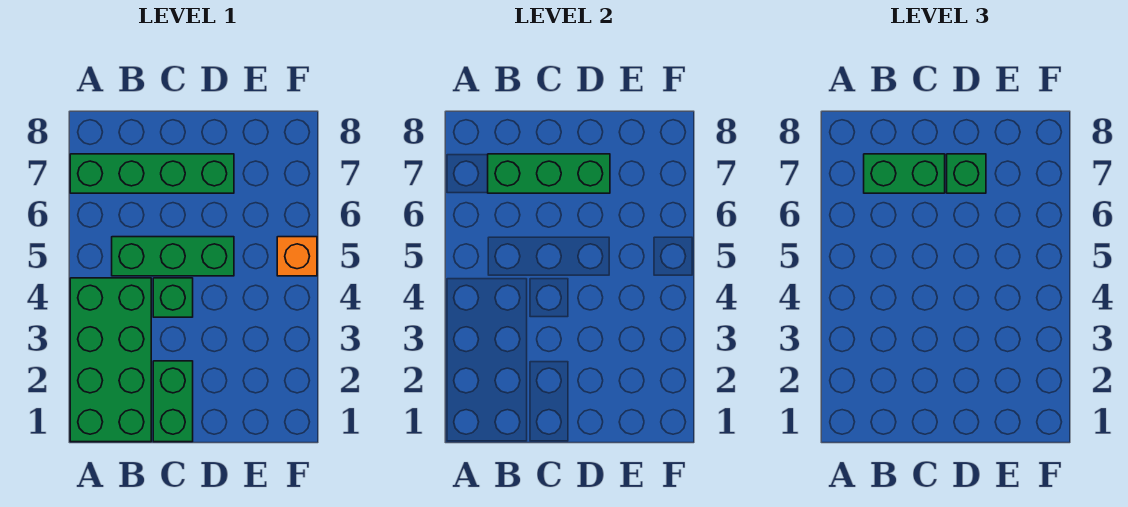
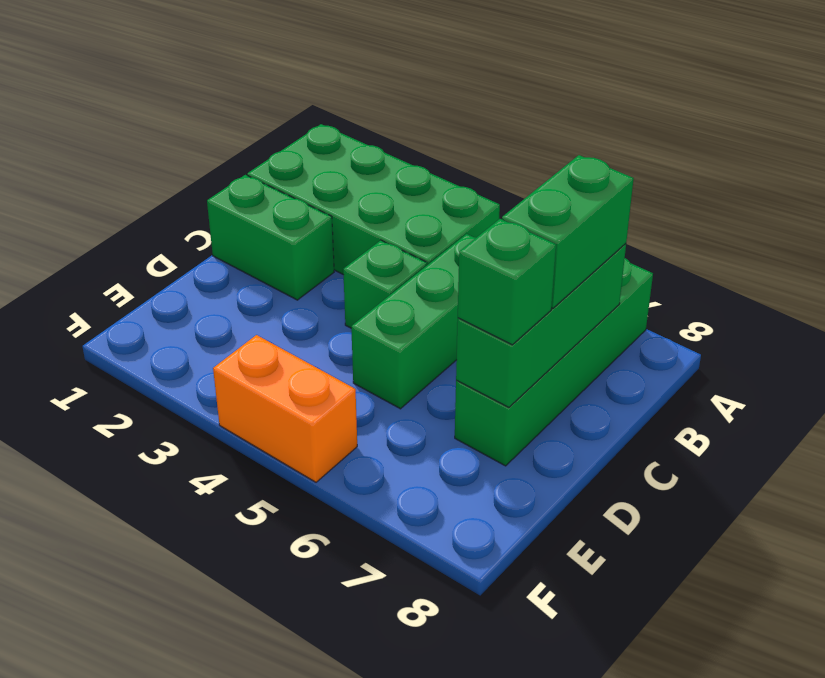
orange 1x1 brick [277,237,317,276] -> orange 1x2 brick [213,335,357,482]

